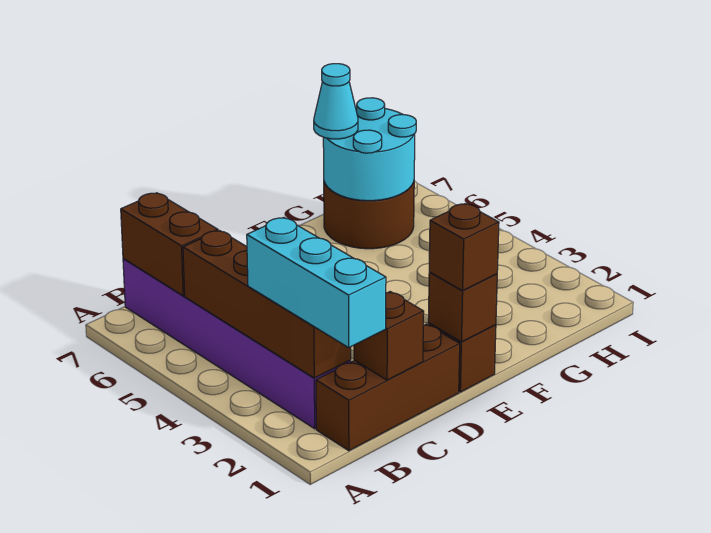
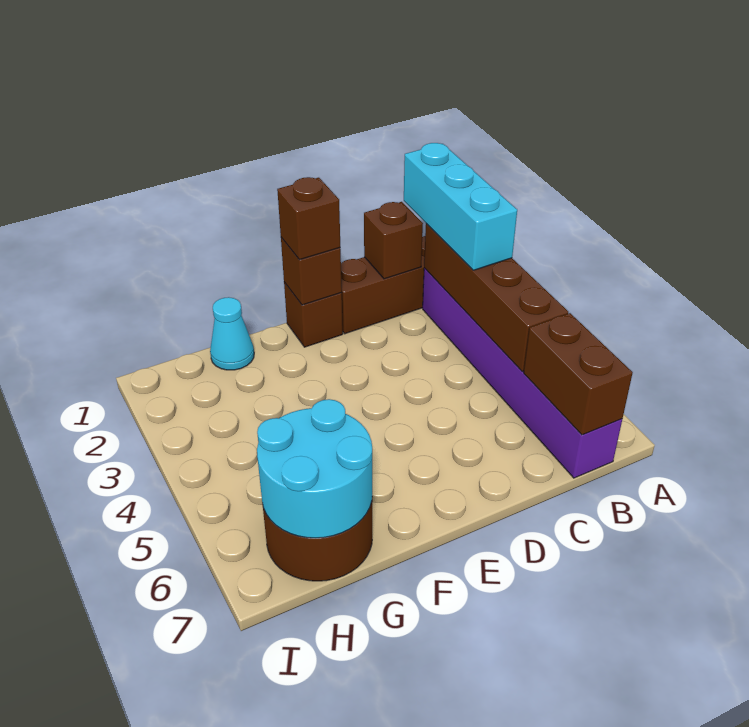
cyan 1x1 cone [314,64,358,139] -> cyan 1x1 cone moved to [210,297,254,370]

